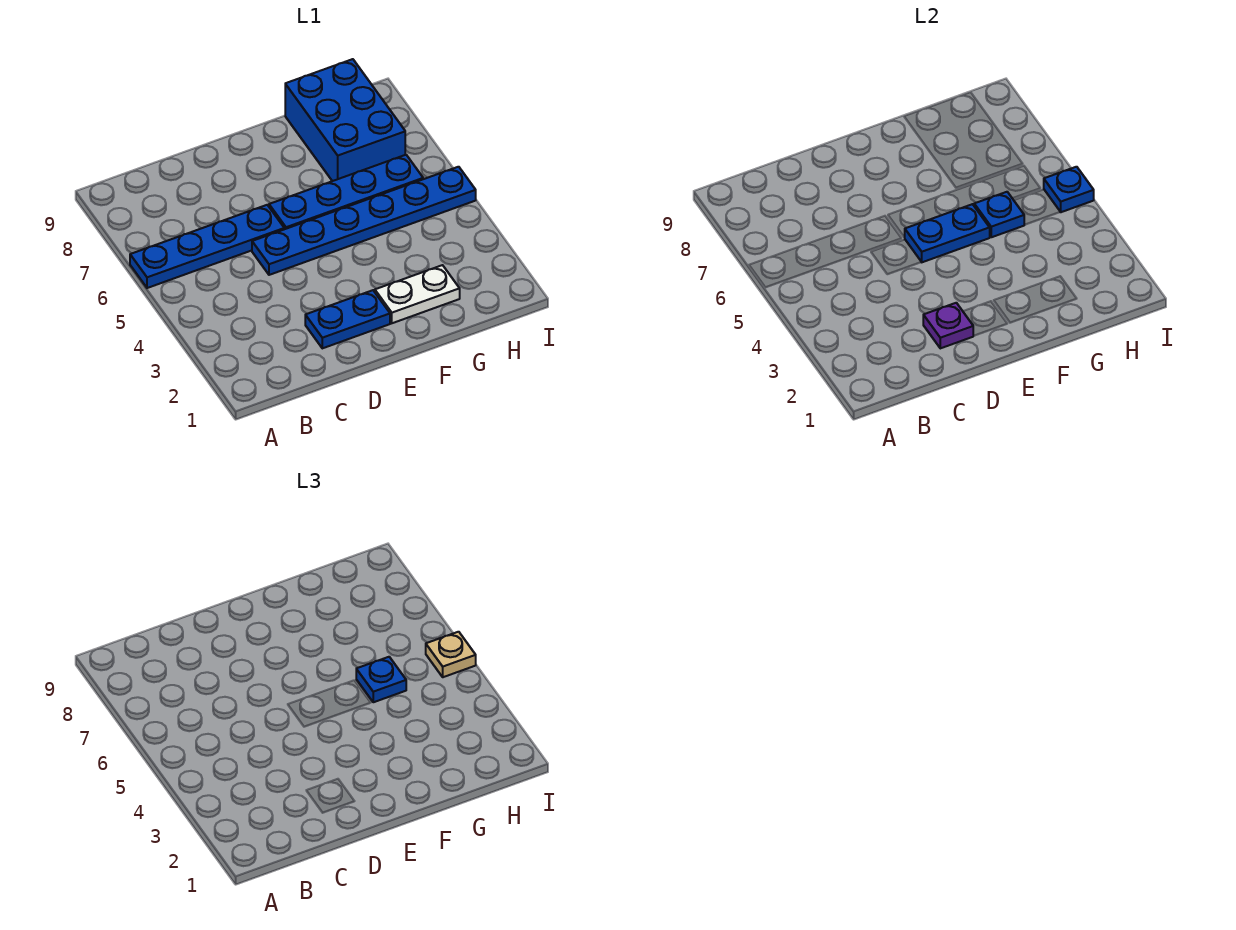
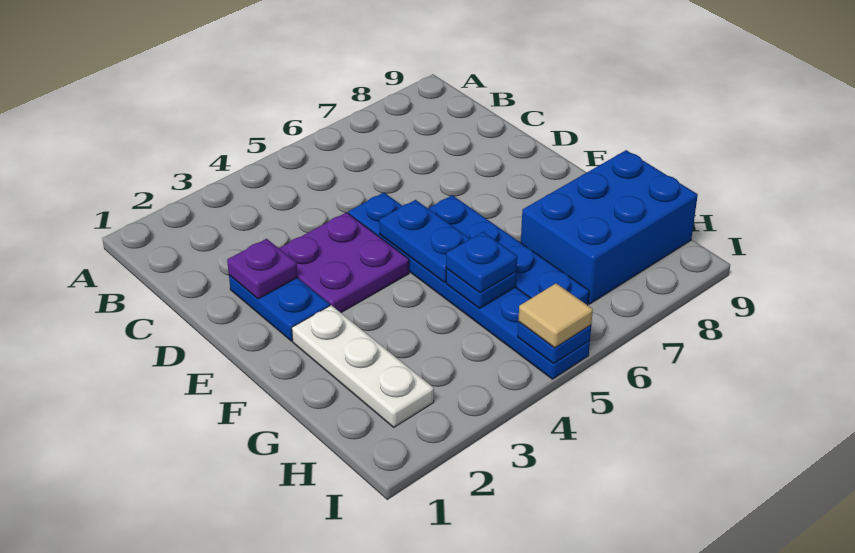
blue 1x4 plate [130,205,284,288] -> none
none -> purple 2x2 plate [279,212,409,313]
white 1x2 plate [375,265,460,323] -> white 1x3 plate [292,305,434,427]
tan 1x1 plate [426,632,476,677] -> tan 1x1 tile [518,283,593,348]

